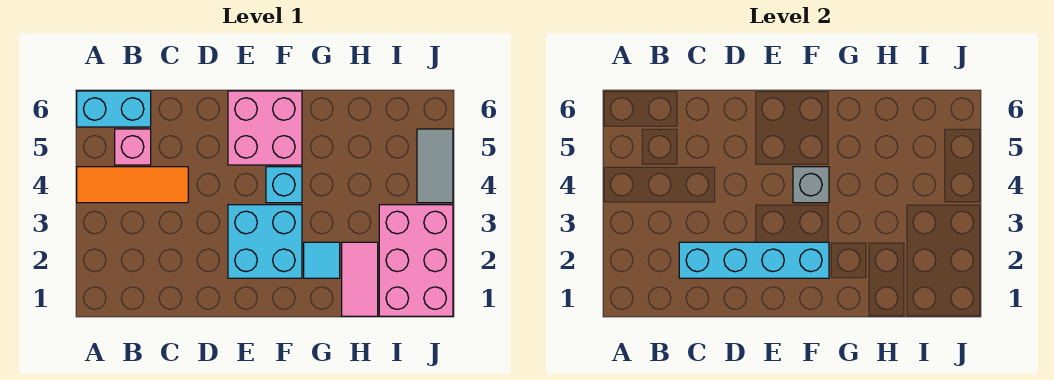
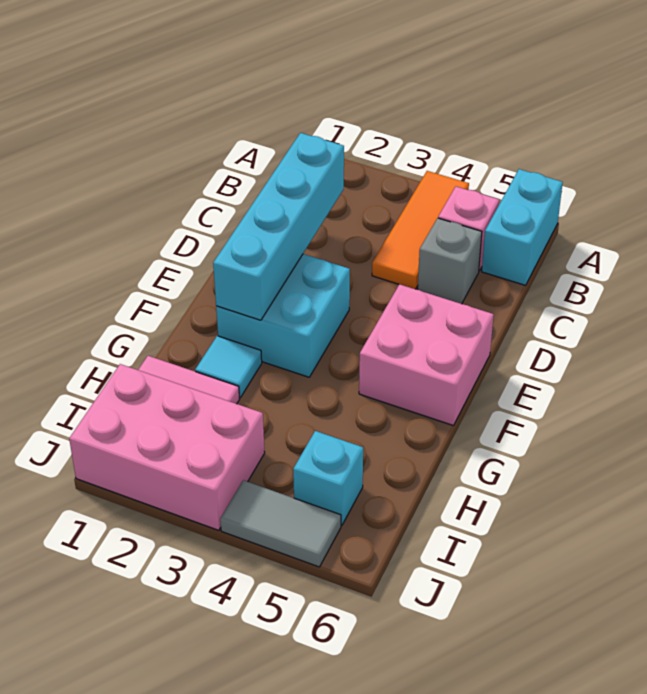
cyan 1x1 brick [266,167,302,203] -> cyan 1x1 brick moved to [293,431,363,525]
grey 1x1 brick [793,167,829,203] -> grey 1x1 brick moved to [418,218,482,304]

